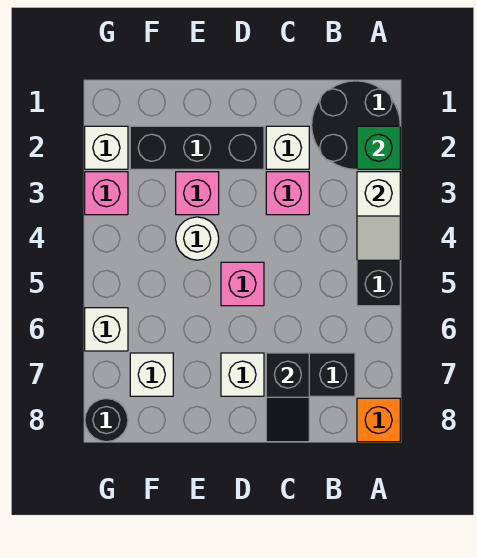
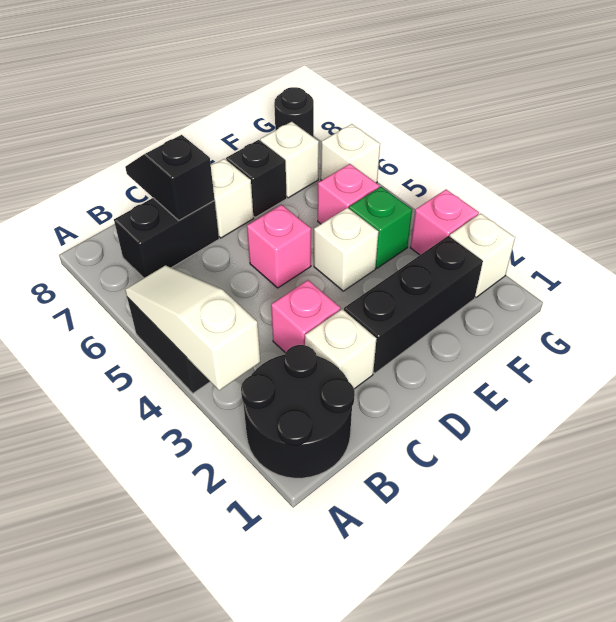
green 1x1 brick [357,126,400,169] -> green 1x1 brick moved to [349,187,412,268]
white 1x2 slope [357,172,400,260] -> white 1x3 slope [125,266,260,391]
orange 1x1 brick [357,398,400,442] -> none
pink 1x1 brick [176,172,219,215] -> pink 1x1 brick moved to [318,164,379,224]
white 1x1 round brick [176,217,219,260] -> white 1x1 brick [314,207,378,291]
none -> black 1x1 brick [226,140,287,218]

